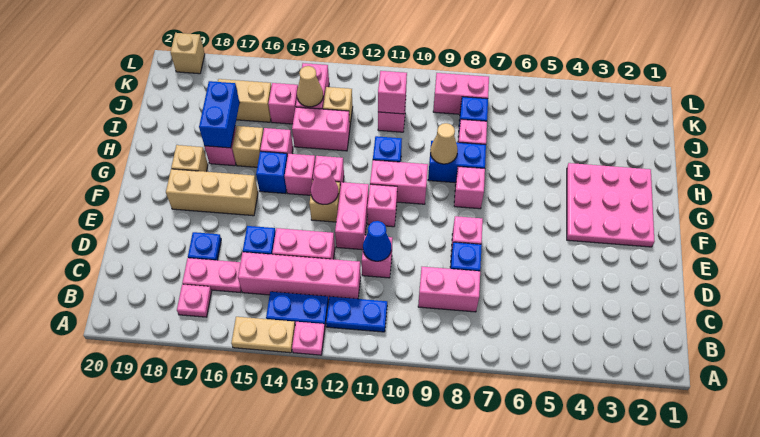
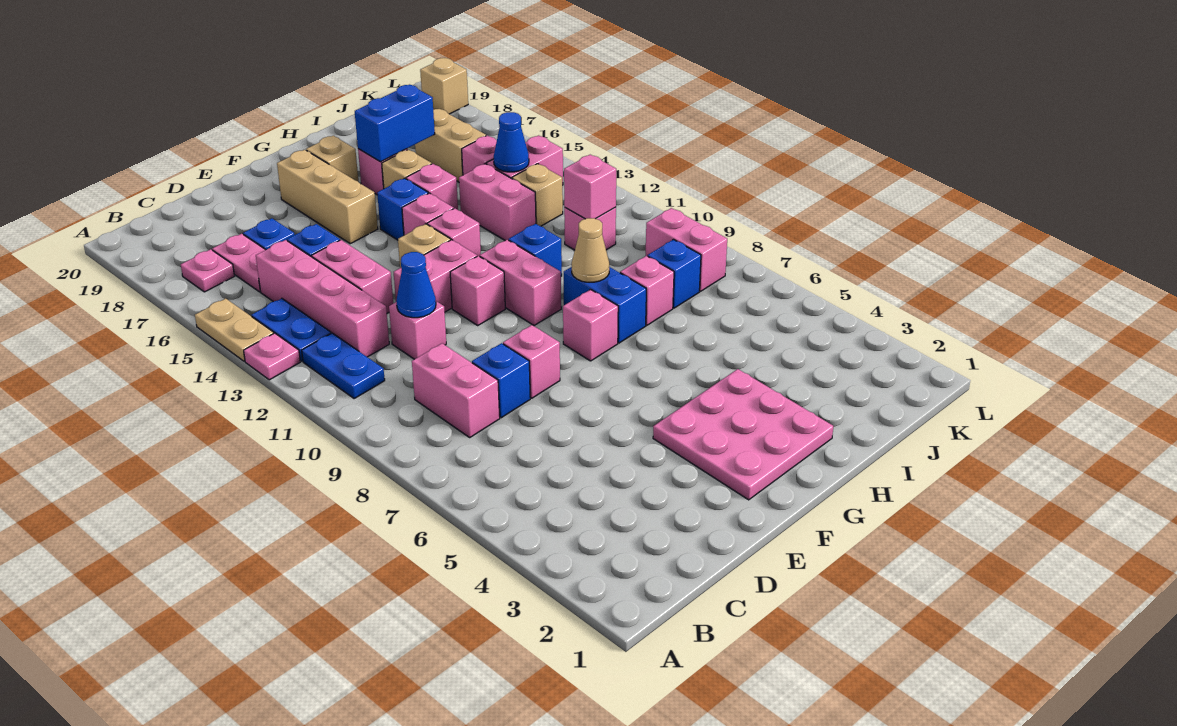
pink 1x1 cone [311,164,338,205] -> none
tan 1x1 cone [297,66,323,107] -> blue 1x1 cone [494,112,529,172]

